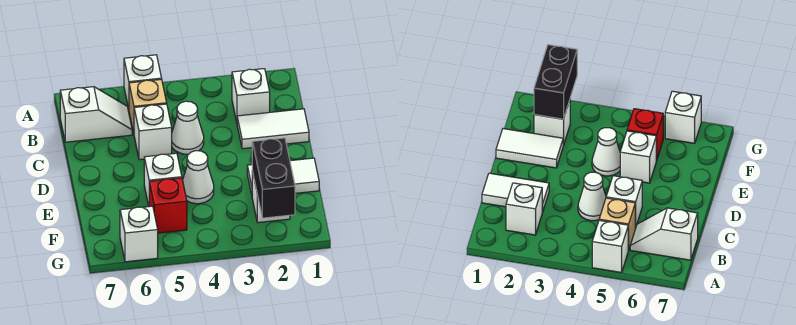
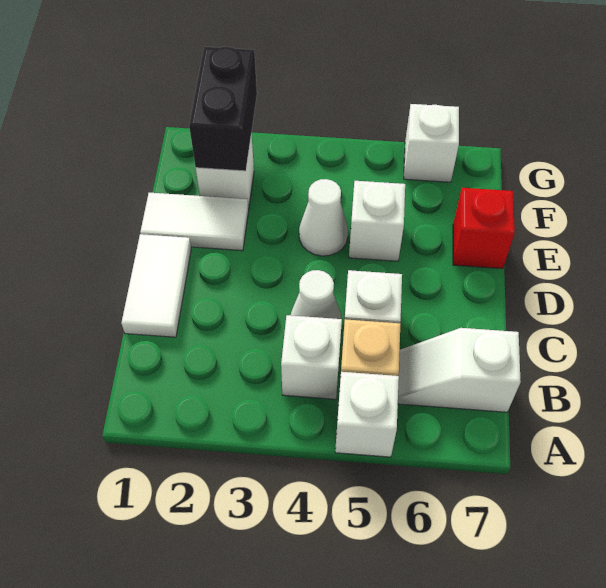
white 1x1 brick [232,69,270,122] -> white 1x1 brick moved to [281,315,342,399]
white 1x2 tile [237,109,309,149] -> white 1x2 tile turned to [121,234,191,337]
red 1x1 brick [149,178,187,233] -> red 1x1 brick moved to [453,188,515,269]

